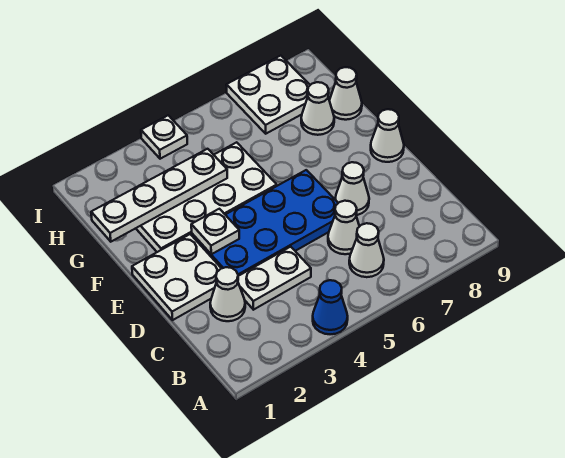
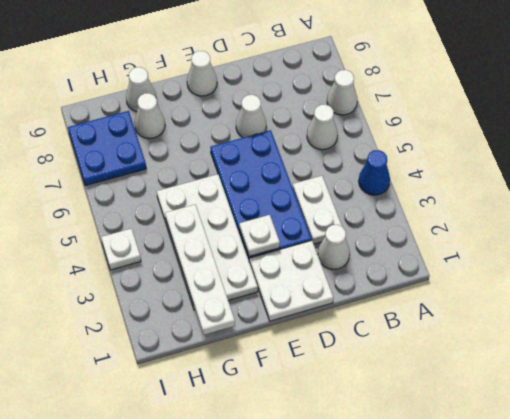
white 1x1 cone [328,201,359,254] -> white 1x1 cone moved to [327,70,357,115]
white 2x2 plate [226,56,310,134] -> blue 2x2 plate [68,111,146,186]

